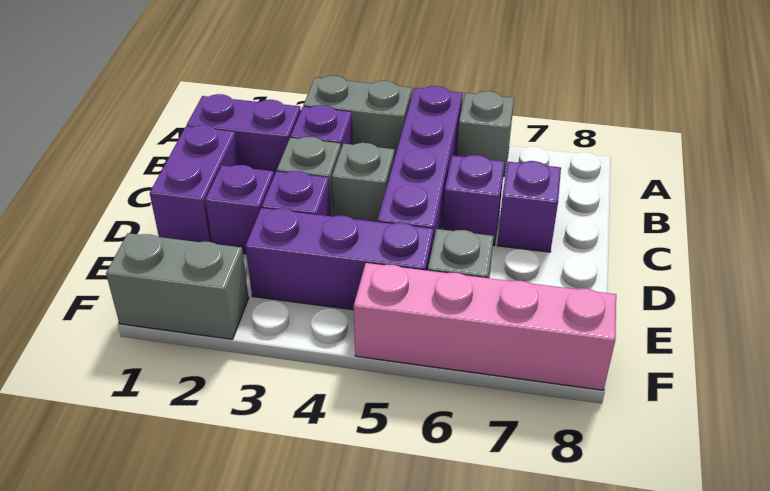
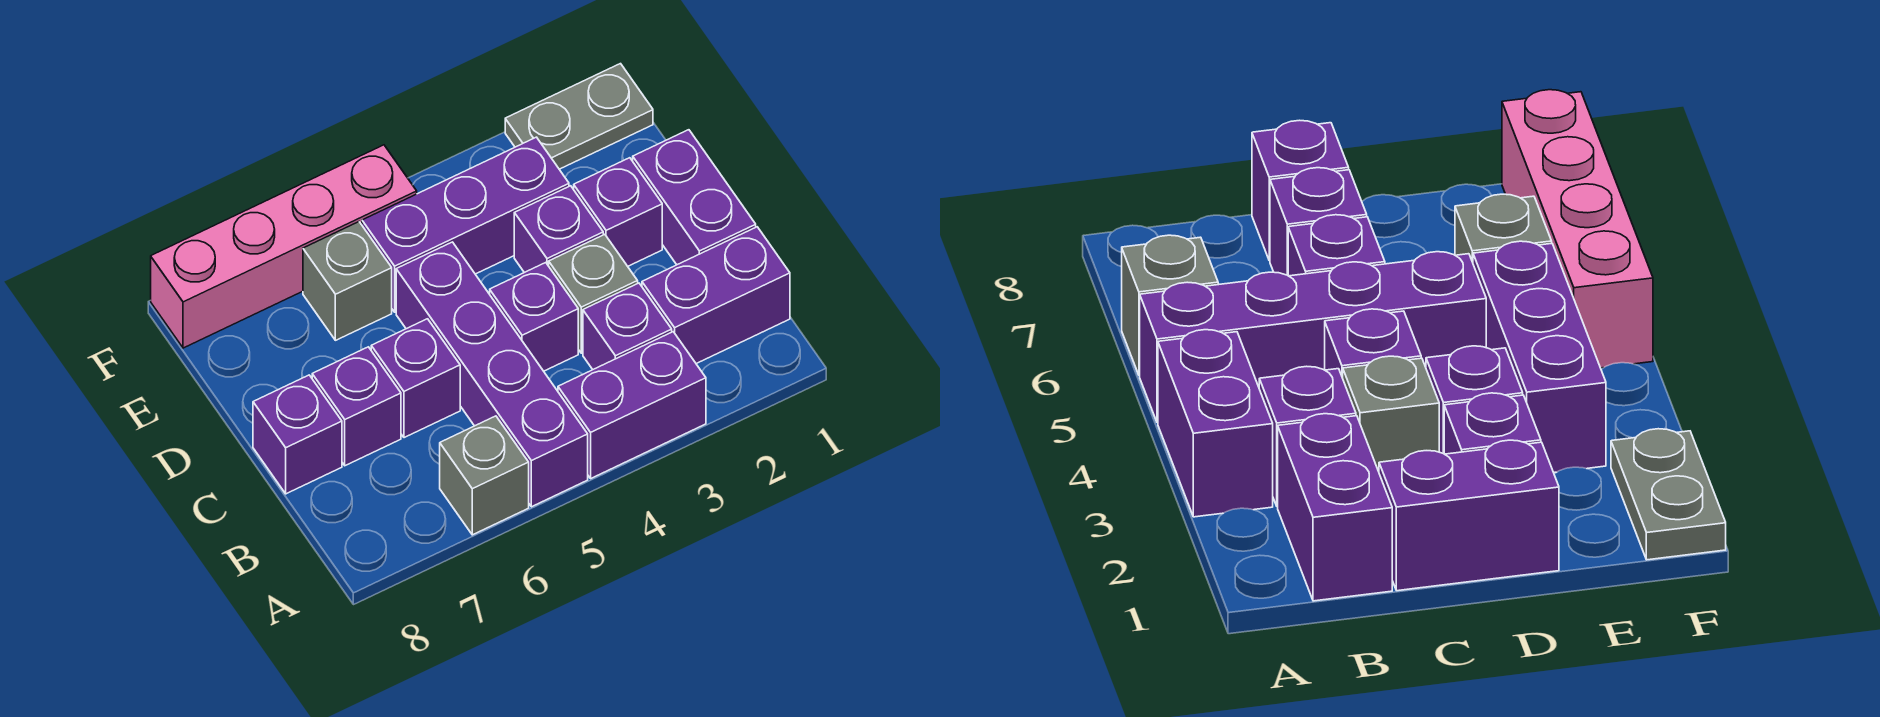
grey 1x2 brick [303,76,412,159] -> purple 1x2 brick [558,332,706,478]
grey 1x1 brick [332,143,394,222] -> purple 1x1 brick [490,263,578,371]
none -> purple 1x1 brick [253,375,342,494]
grey 1x2 brick [106,233,249,339] -> grey 1x2 plate [505,64,653,169]

